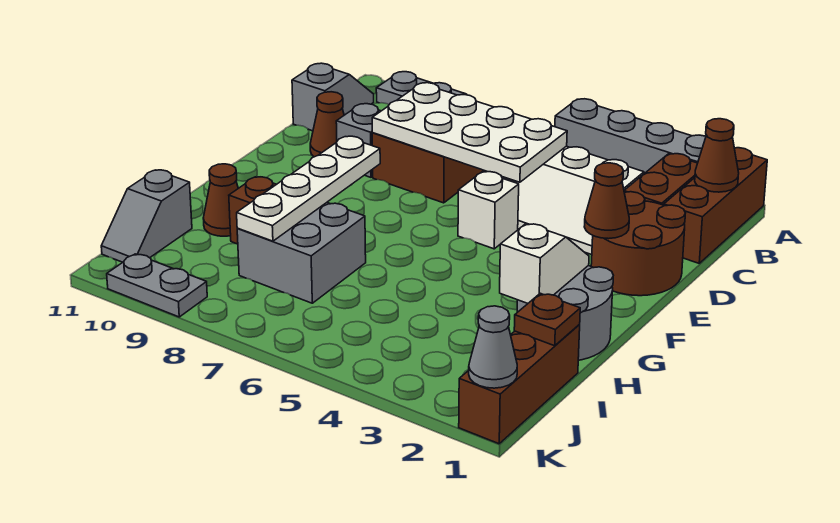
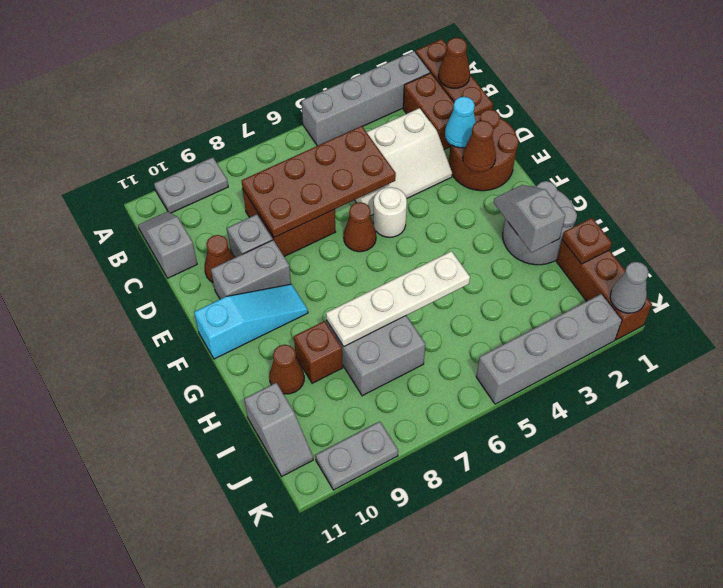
white 2x4 plate [372,83,567,182] -> brown 2x4 plate [242,126,396,237]
none -> cyan 1x1 cone [445,97,476,148]
white 1x1 brick [458,172,519,249] -> white 1x1 round brick [373,187,407,237]
none -> brown 1x1 cone [344,202,376,252]
none -> grey 1x2 brick [211,240,291,299]
white 1x4 plate [237,136,380,241] -> white 1x4 plate turned to [326,251,470,346]
none -> cyan 1x3 slope [194,284,308,359]
white 1x2 slope [500,223,589,303] -> grey 1x2 slope [494,185,565,253]
none -> grey 1x4 brick [476,294,622,404]

